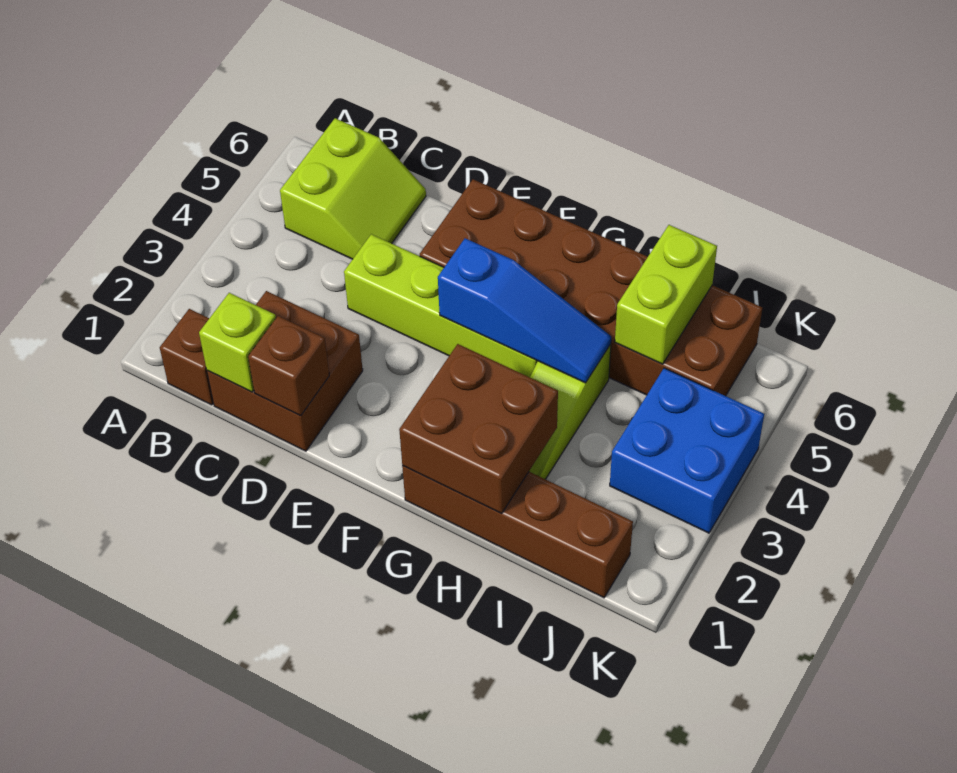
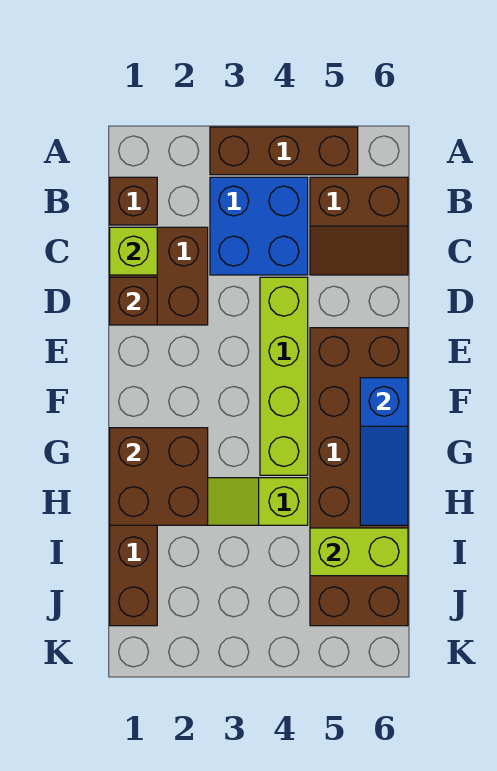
none -> brown 1x3 brick [210,127,358,175]
lime 2x2 slope [280,118,426,259] -> brown 2x2 slope [310,177,408,275]
blue 1x3 slope [438,238,611,383] -> blue 1x3 slope moved to [360,378,408,525]
blue 2x2 brick [610,368,764,533] -> blue 2x2 brick moved to [210,177,308,275]

